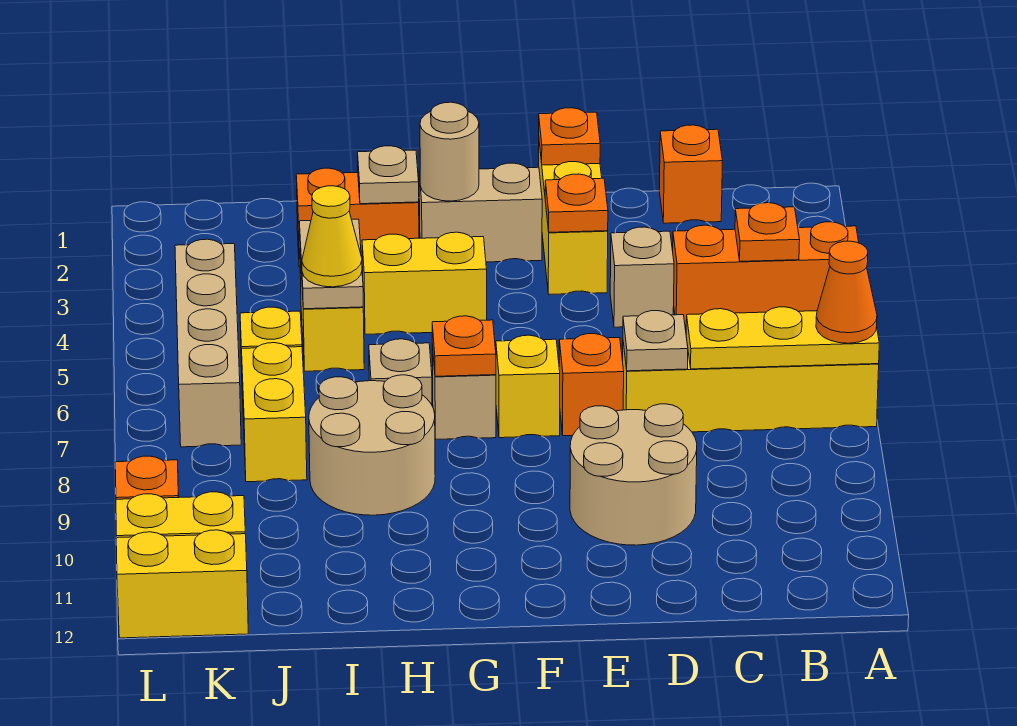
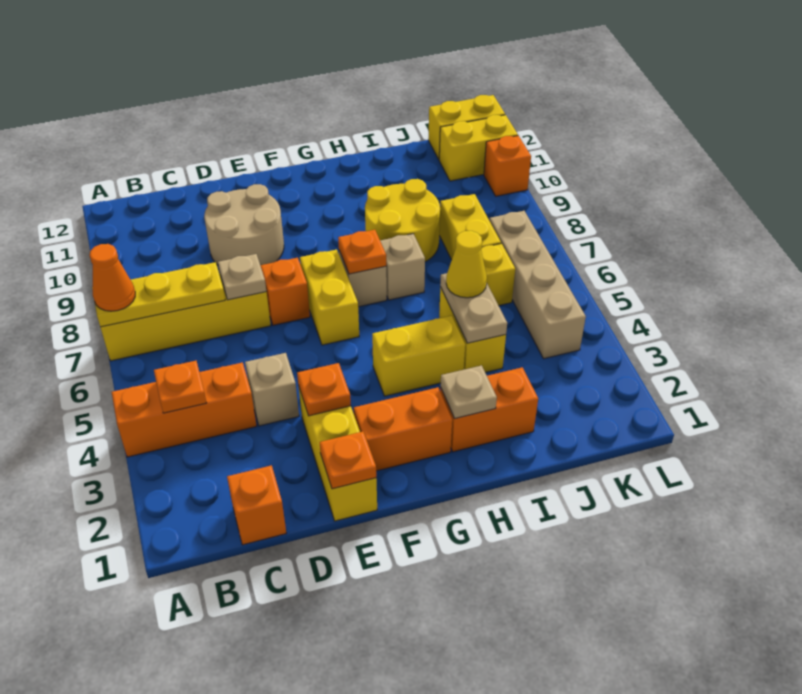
tan 1x2 brick [419,163,542,262] -> orange 1x2 brick [354,387,452,471]
yellow 1x1 brick [496,335,560,438] -> yellow 1x2 brick [300,250,359,345]
tan 1x1 round brick [420,102,479,201] -> none
tan 2x2 round brick [309,375,435,515] -> yellow 2x2 round brick [365,179,440,262]

